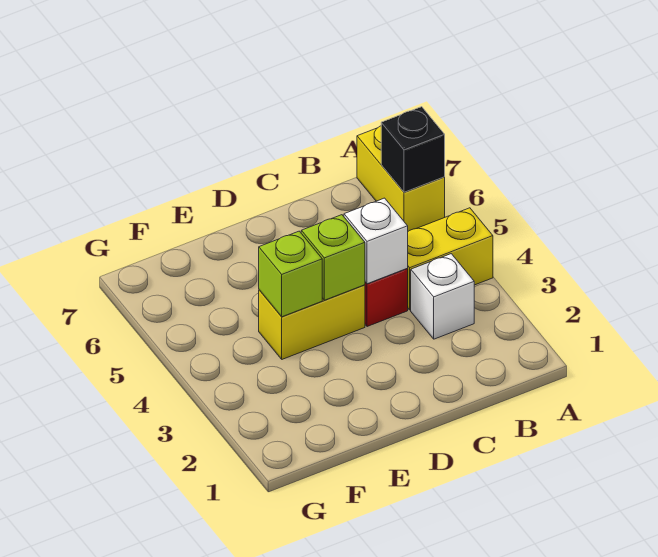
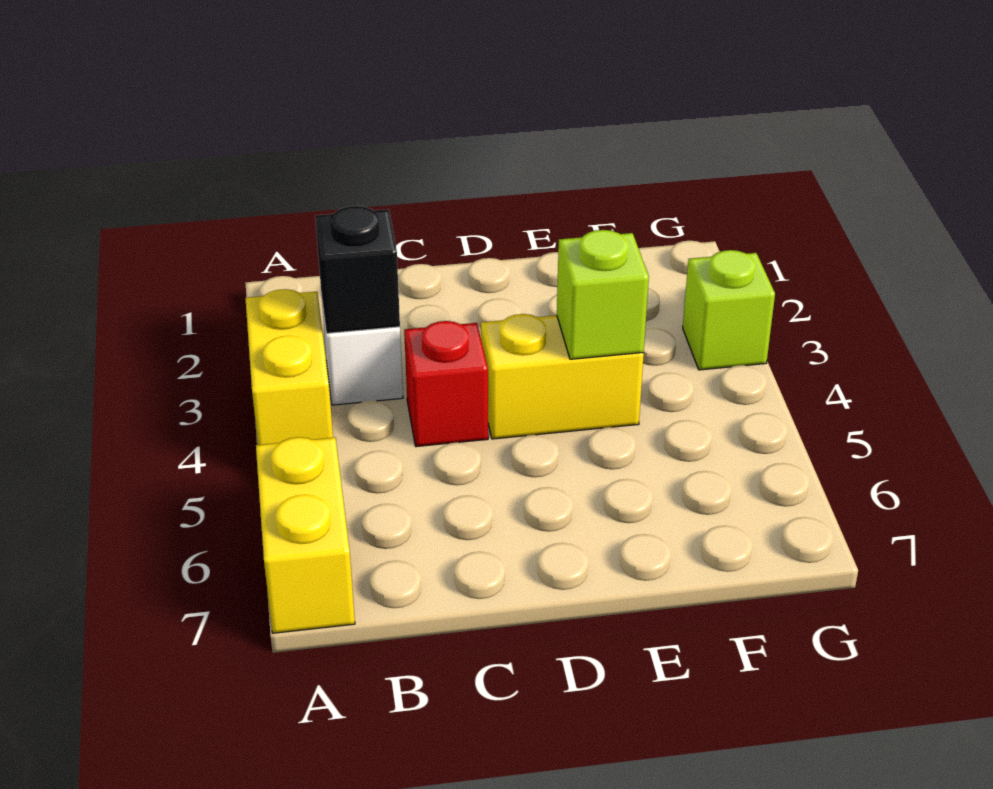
yellow 1x2 brick [407,208,493,310] -> yellow 1x2 brick turned to [245,289,333,445]
black 1x1 brick [381,107,445,192] -> black 1x1 brick moved to [315,206,400,333]
white 1x1 brick [344,198,408,284] -> none
lime 1x1 brick [301,215,365,300] -> lime 1x1 brick moved to [683,250,775,370]

